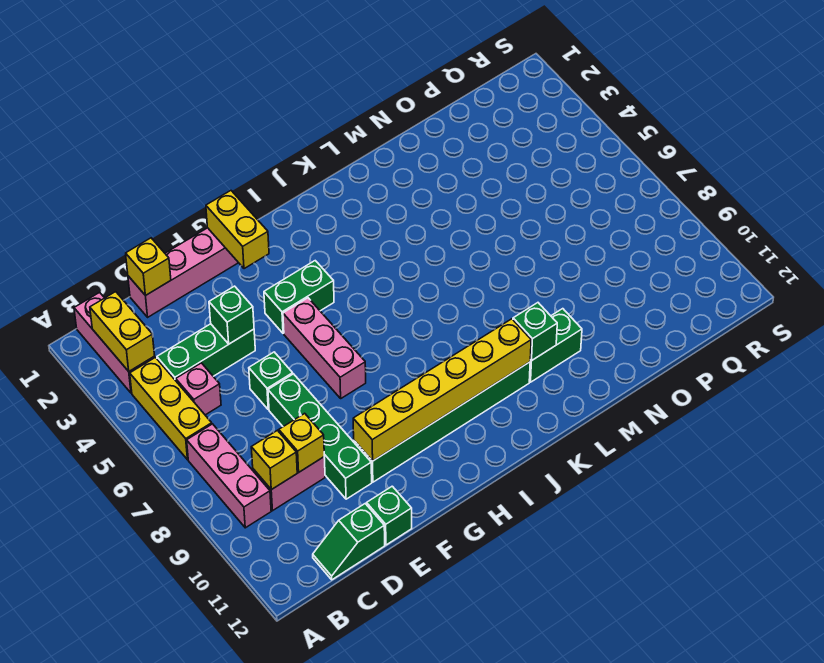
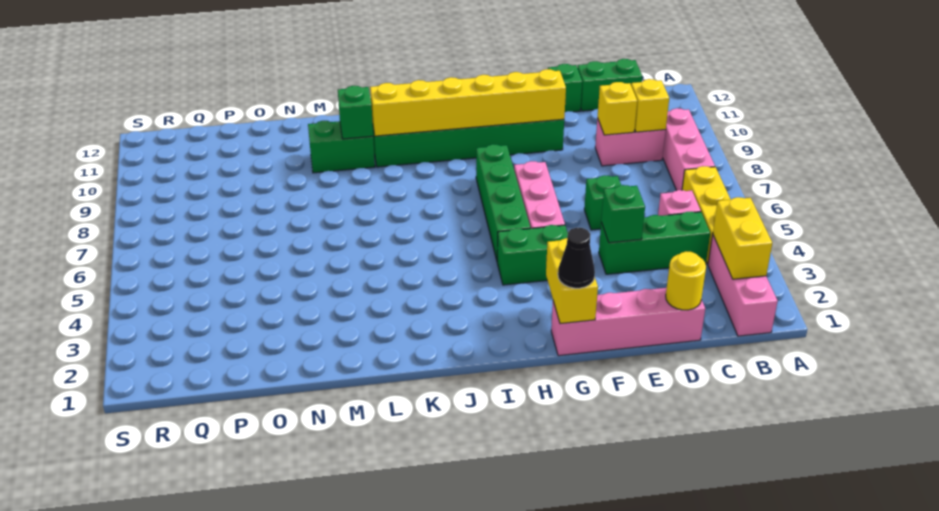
green 1x2 slope [313,504,385,580] -> green 1x2 brick [578,59,642,111]
yellow 1x1 brick [126,238,171,296] -> yellow 1x1 round brick [666,251,706,310]
green 1x4 brick [268,374,372,499] -> green 1x4 brick moved to [476,144,531,260]
none -> black 1x1 cone [558,228,595,288]

